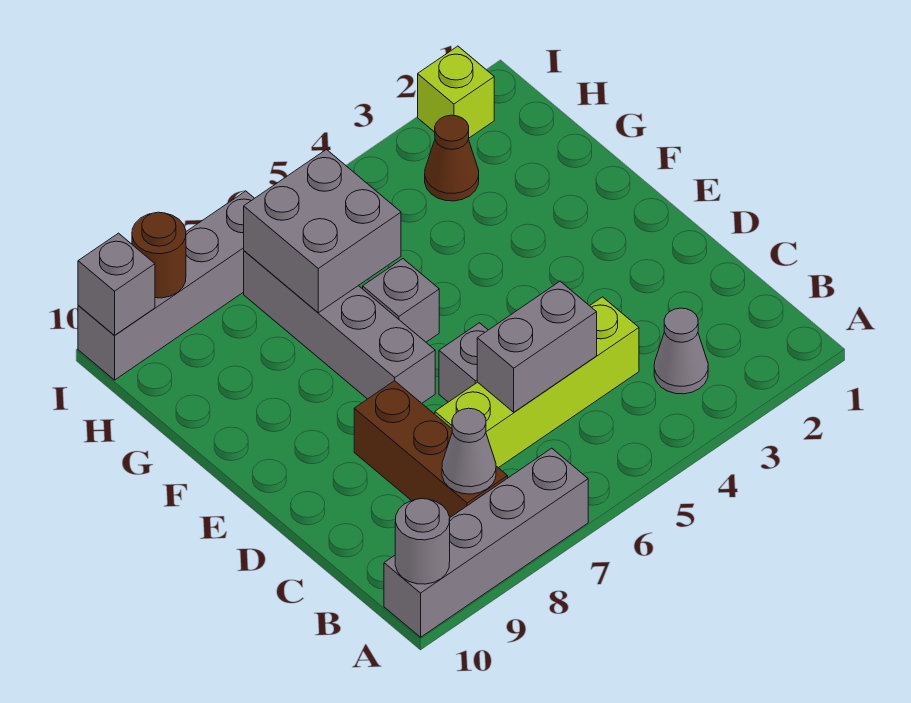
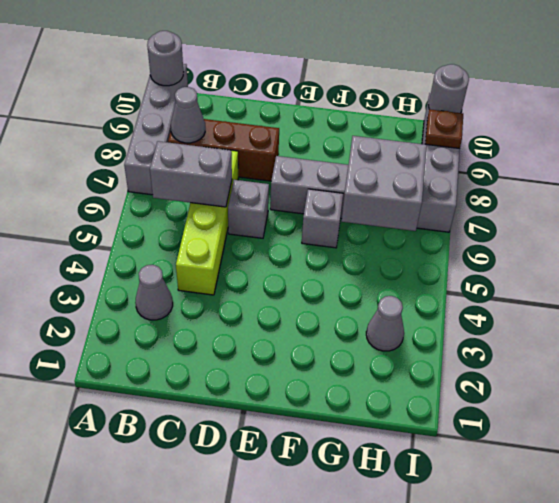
grey 1x2 brick [477,281,597,412] -> grey 1x2 brick turned to [150,141,232,207]
brown 1x1 cone [425,115,479,201] -> grey 1x1 cone [366,296,404,351]
lime 1x1 brick [418,46,494,138] -> none
brown 1x1 round brick [132,212,186,298] -> brown 1x1 plate [425,109,463,149]
grey 1x1 brick [78,233,155,335] -> grey 1x1 round brick [429,64,469,113]

